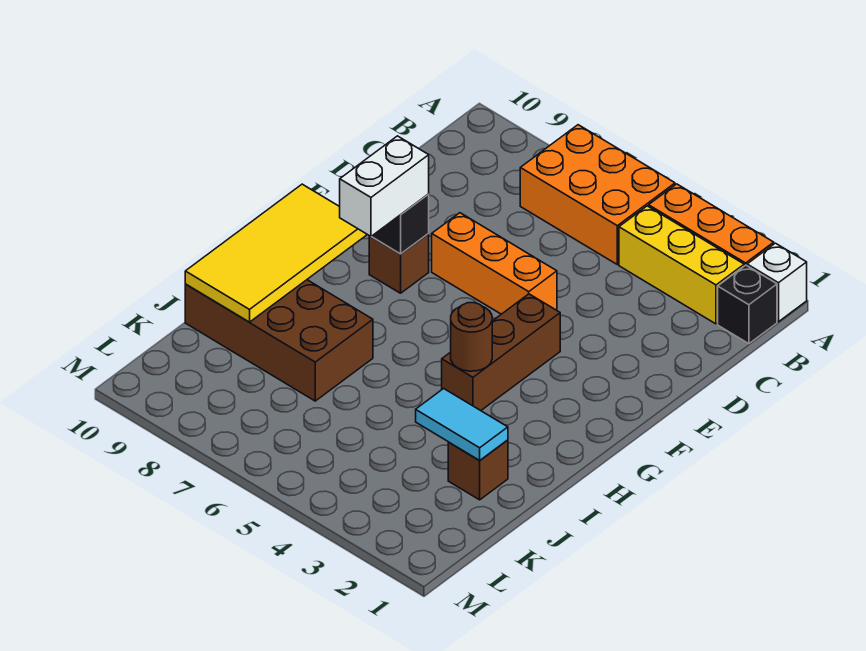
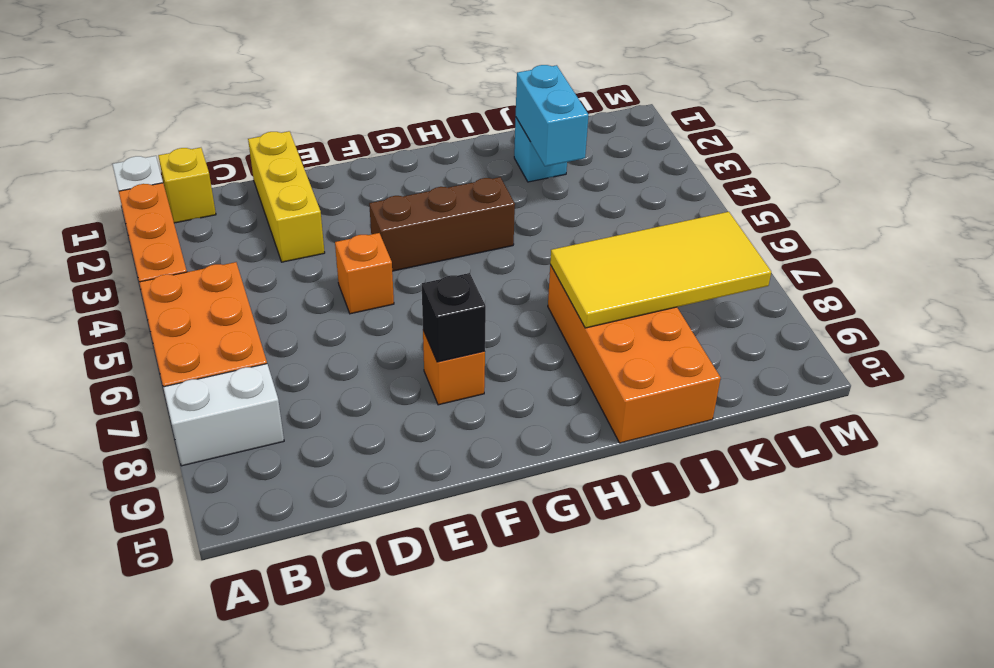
black 1x1 brick [718,265,777,344] -> yellow 1x1 brick [158,148,216,223]
yellow 1x3 brick [619,206,744,324] -> yellow 1x3 brick moved to [248,131,325,262]
orange 1x3 brick [432,213,557,314] -> orange 1x1 brick [335,233,394,314]
brown 1x1 brick [369,234,429,293] -> orange 1x1 brick [423,330,485,405]
white 1x2 brick [340,136,429,236] -> white 1x2 brick moved to [163,364,284,466]
yellow 2x4 tile [185,184,366,322] -> yellow 2x4 tile moved to [550,212,771,328]
brown 1x1 round brick [451,303,492,371] -> none
brown 2x4 brick [185,280,373,401] -> orange 2x4 brick [548,265,721,443]
brown 1x1 brick [448,440,508,500] -> cyan 1x1 brick [514,118,567,182]
cyan 1x2 tile [416,389,508,461] -> cyan 1x2 brick [516,65,589,166]

